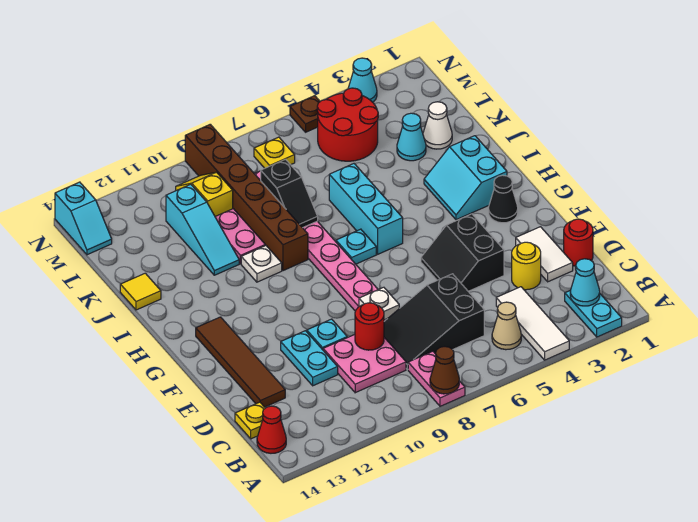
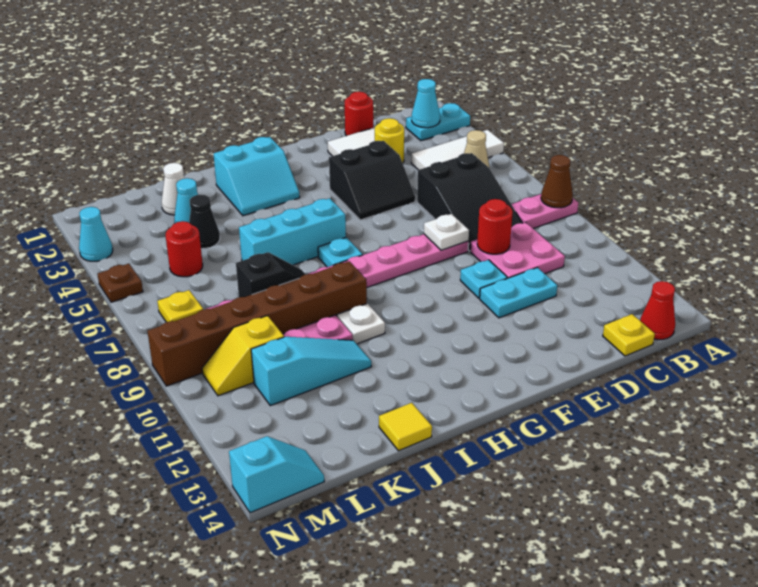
brown 1x4 tile [196,317,285,407] -> none
black 1x1 cone [489,175,518,223] -> black 1x1 cone moved to [189,195,220,249]
red 2x2 round brick [317,88,378,161] -> red 1x1 round brick [166,221,203,277]

